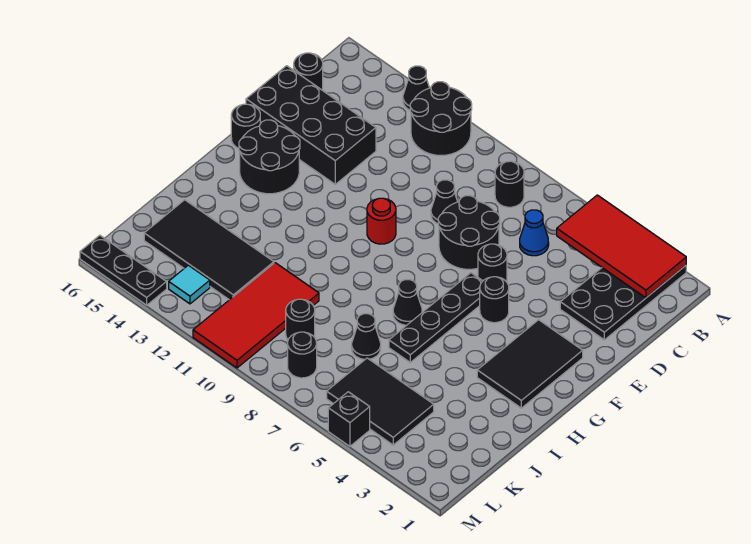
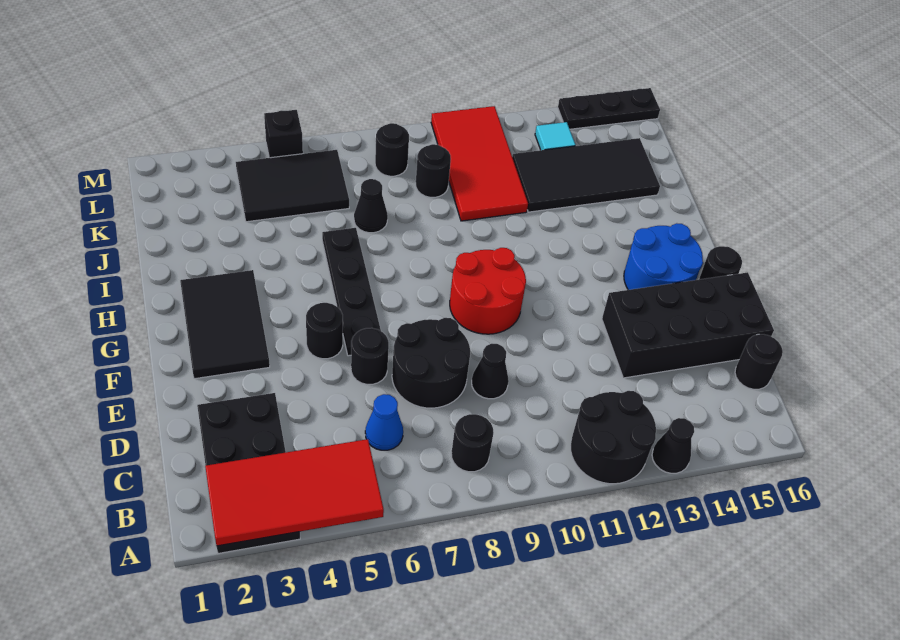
red 1x1 round brick [367,198,396,244] -> red 2x2 round brick [450,248,526,334]
black 2x2 round brick [239,120,300,194] -> blue 2x2 round brick [624,223,703,290]
black 1x1 cone [393,280,422,325] -> none

